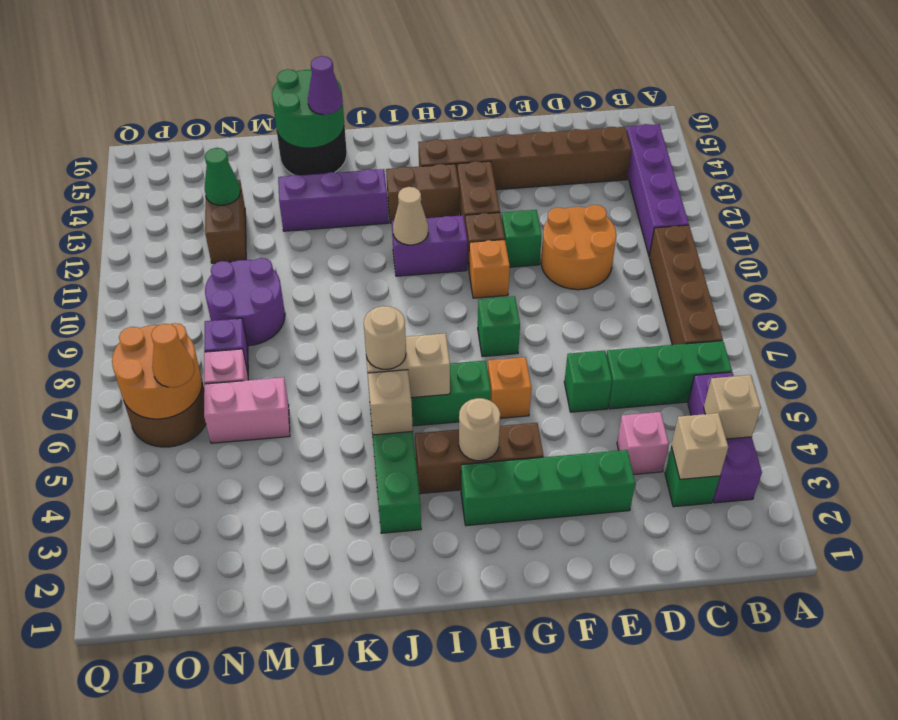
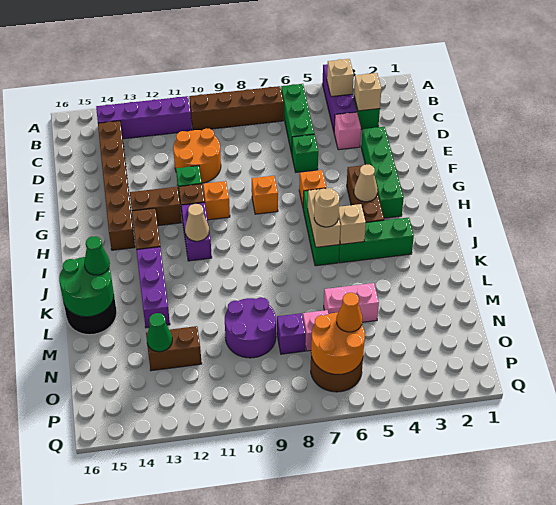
purple 1x3 brick [688,372,762,503] -> purple 1x3 brick turned to [322,64,357,131]
green 1x1 brick [478,296,520,357] -> orange 1x1 brick [252,176,278,214]
tan 1x1 round brick [459,398,500,461] -> tan 1x1 cone [354,164,378,202]
purple 1x1 cone [308,56,343,115] -> green 1x1 cone [84,236,110,275]
pink 1x2 brick [204,377,290,443] -> pink 1x2 brick turned to [324,283,379,322]

